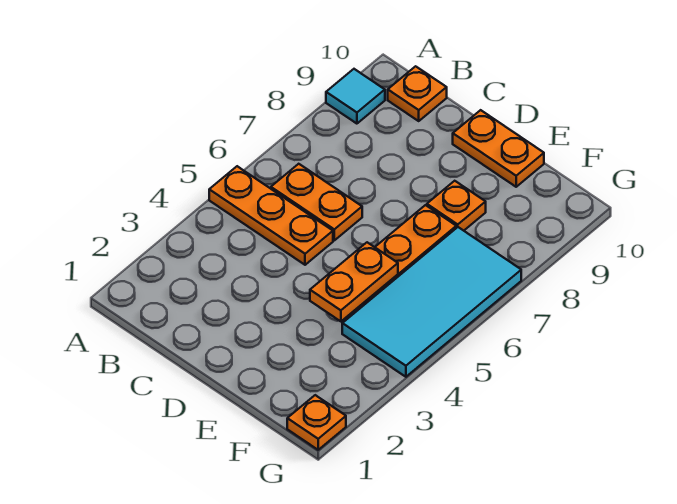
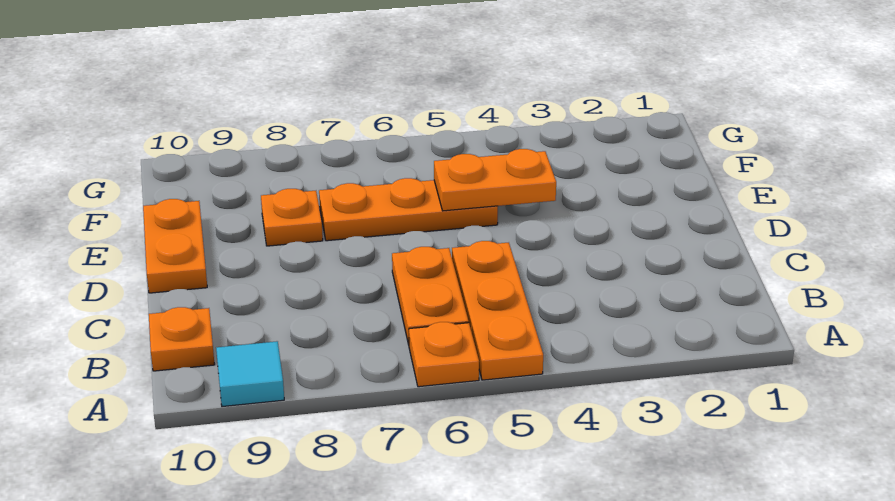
cyan 2x4 tile [342,227,521,377] -> none
orange 1x1 plate [287,395,346,450] -> orange 1x1 plate moved to [409,322,479,387]

